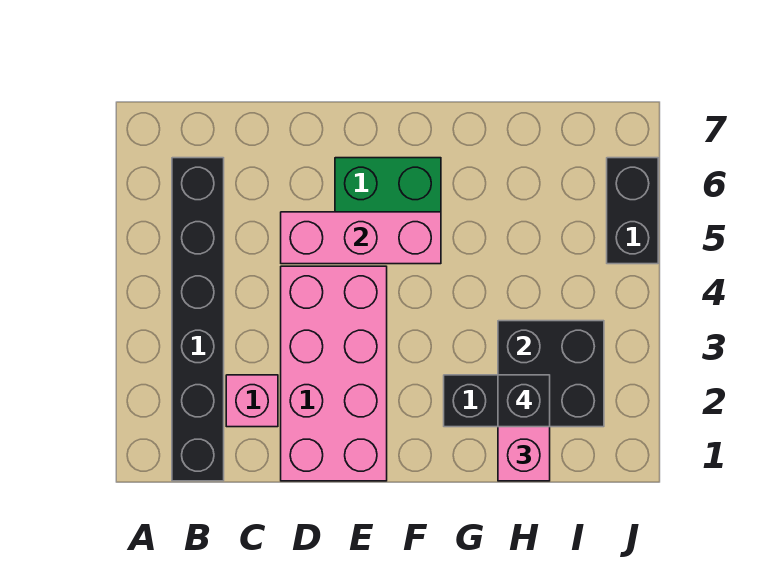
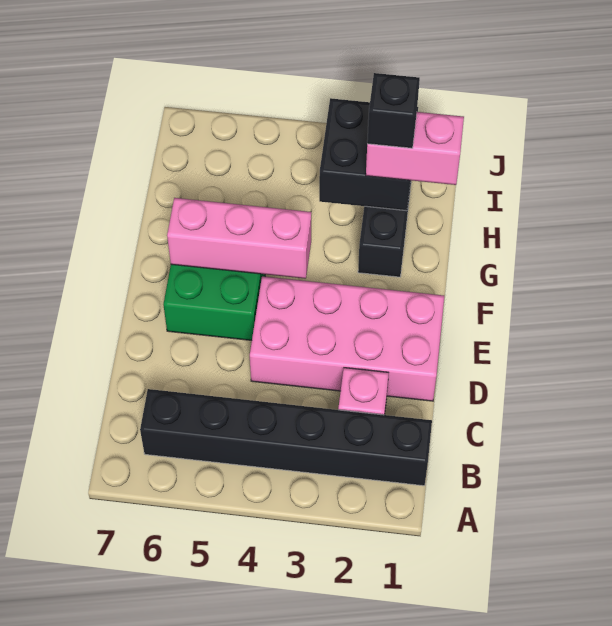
pink 1x3 brick [281,212,441,264] -> pink 1x3 brick turned to [167,198,311,279]
black 1x2 brick [607,158,658,264] -> none

